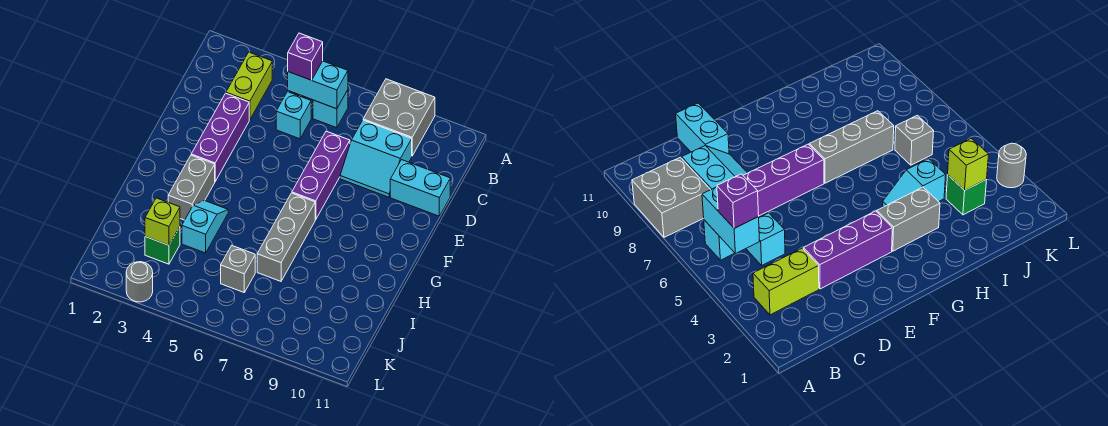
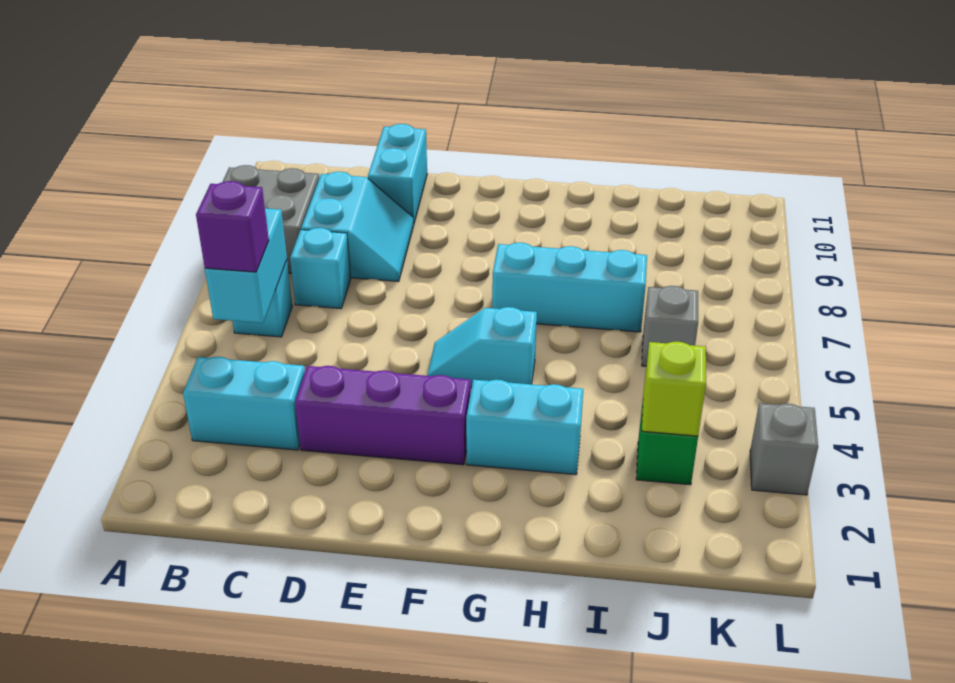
lime 1x2 brick [226,52,272,120] -> cyan 1x2 brick [183,357,305,450]
cyan 1x1 brick [276,92,311,139] -> cyan 1x1 brick moved to [290,228,351,309]
purple 1x3 brick [292,131,350,220] -> none
grey 1x2 brick [168,155,215,220] -> cyan 1x2 brick [466,380,583,475]
grey 1x3 brick [257,193,315,281] -> cyan 1x3 brick [492,243,647,332]
cyan 1x2 slope [182,201,228,253] -> cyan 1x2 slope moved to [427,307,537,388]
grey 1x1 round brick [126,262,153,302] -> grey 1x1 brick [750,403,818,495]

